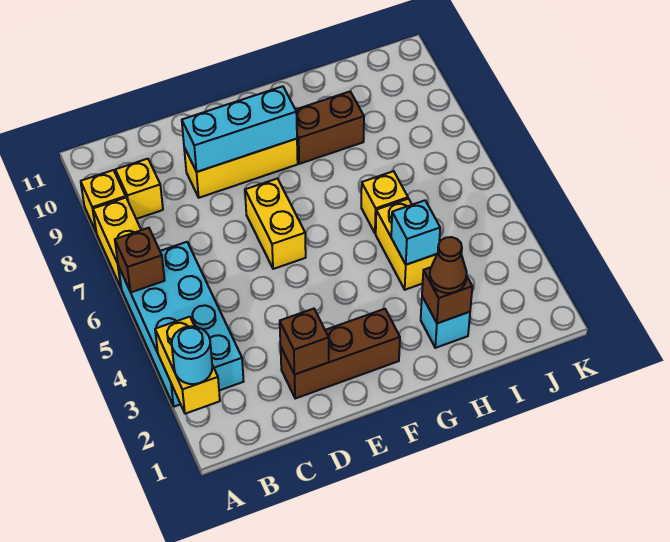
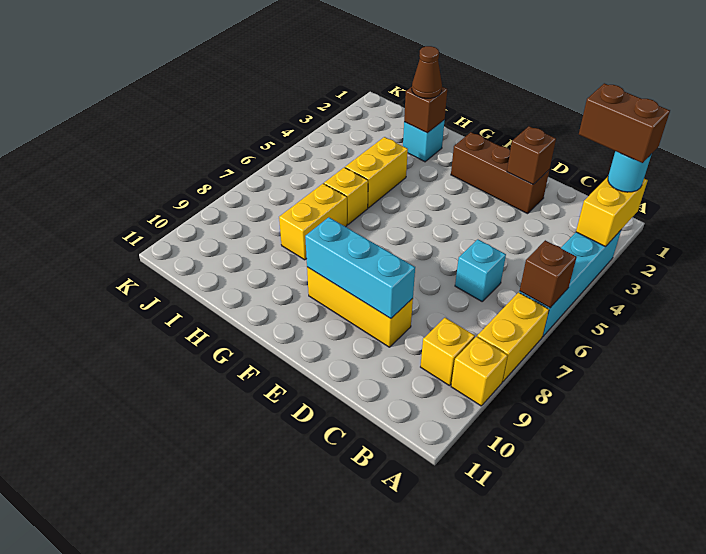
cyan 2x4 brick [118,242,244,407] -> cyan 1x4 brick [519,230,621,337]
yellow 1x2 brick [245,179,306,269] -> yellow 1x2 brick moved to [279,184,347,260]
brown 1x2 brick [296,91,364,164] -> brown 1x2 brick moved to [579,83,670,163]
cyan 1x1 brick [391,200,440,265] -> cyan 1x1 brick moved to [455,240,506,301]

